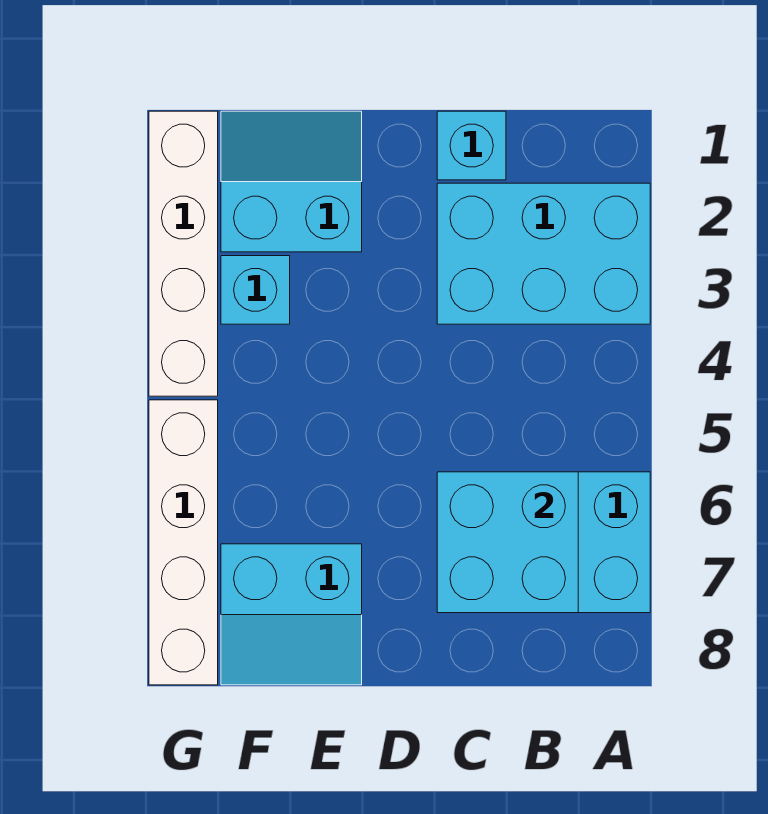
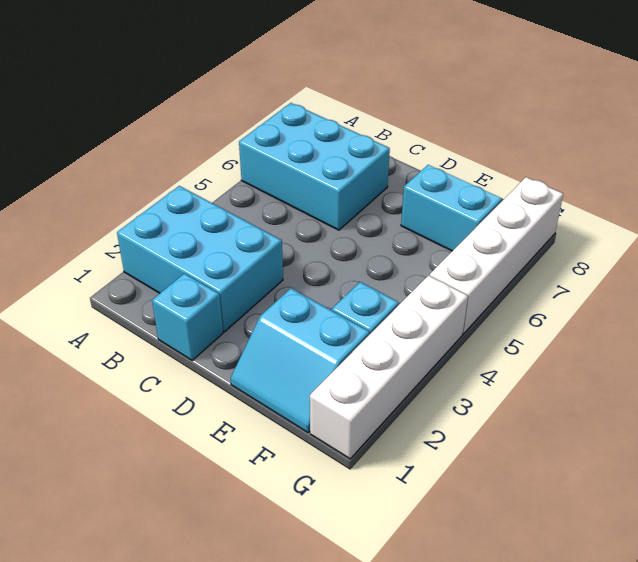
cyan 2x2 brick [437,472,578,613] -> none

